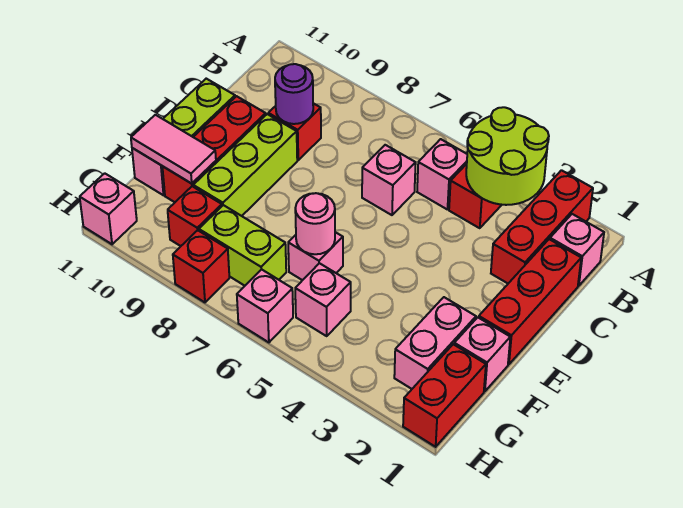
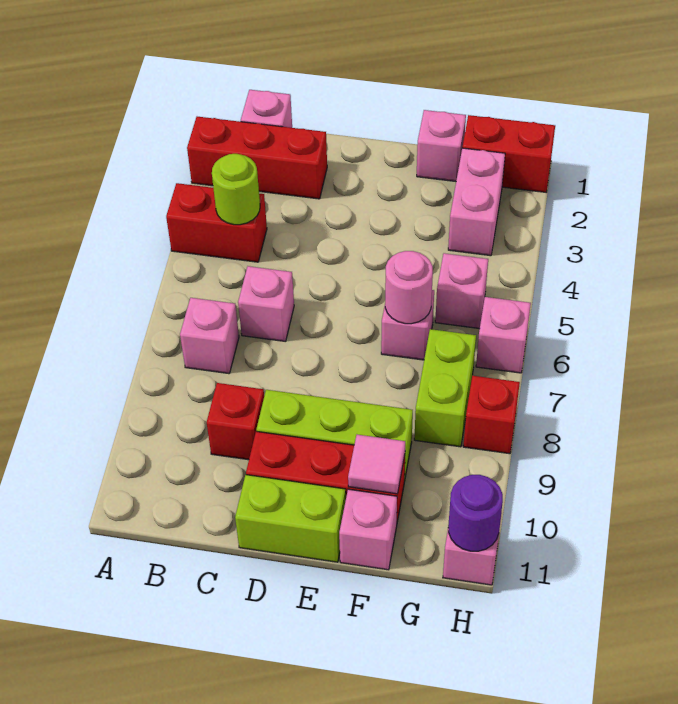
lime 2x2 round brick [466,107,549,205] -> lime 1x1 round brick [212,154,260,225]
pink 1x1 brick [417,139,467,210] -> pink 1x1 brick moved to [180,298,239,374]
red 1x3 brick [479,239,581,364] -> none
purple 1x1 round brick [275,64,313,124] -> purple 1x1 round brick moved to [448,475,503,551]
pink 1x2 brick [394,297,476,389] -> pink 1x2 brick turned to [448,148,505,256]
pink 1x2 tile [131,115,216,184] -> pink 1x1 tile [348,435,405,494]
red 1x1 brick [168,186,222,246] -> none

